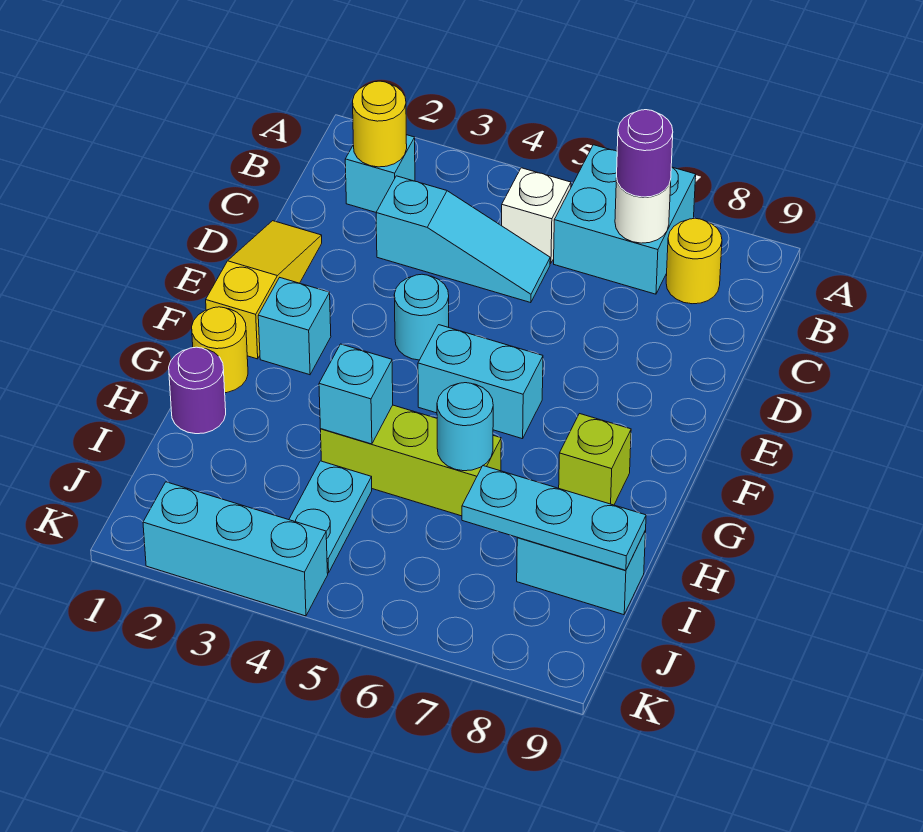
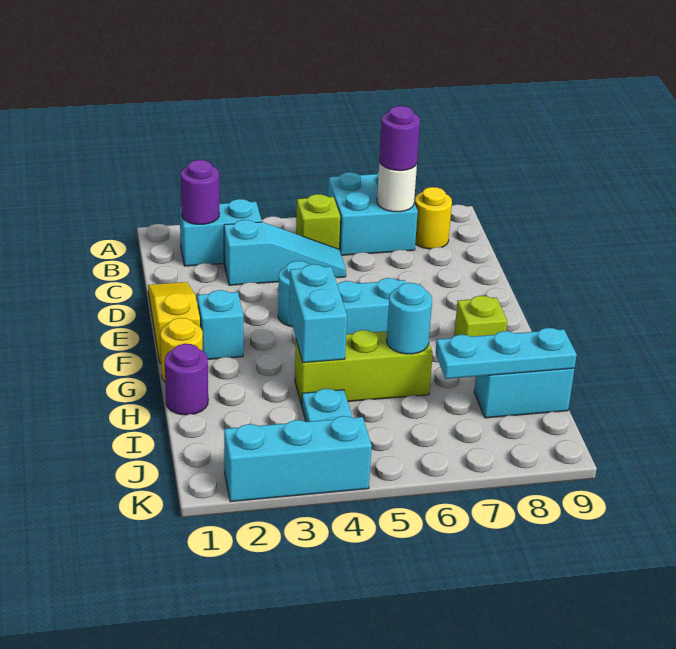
cyan 1x1 brick [345,135,415,212] -> cyan 1x2 brick [180,199,262,266]
yellow 1x1 round brick [353,81,407,167] -> purple 1x1 round brick [181,160,219,224]
white 1x1 brick [502,168,571,264] -> lime 1x1 brick [296,194,340,249]
cyan 1x1 brick [319,344,393,444] -> cyan 1x2 brick [289,264,347,363]

